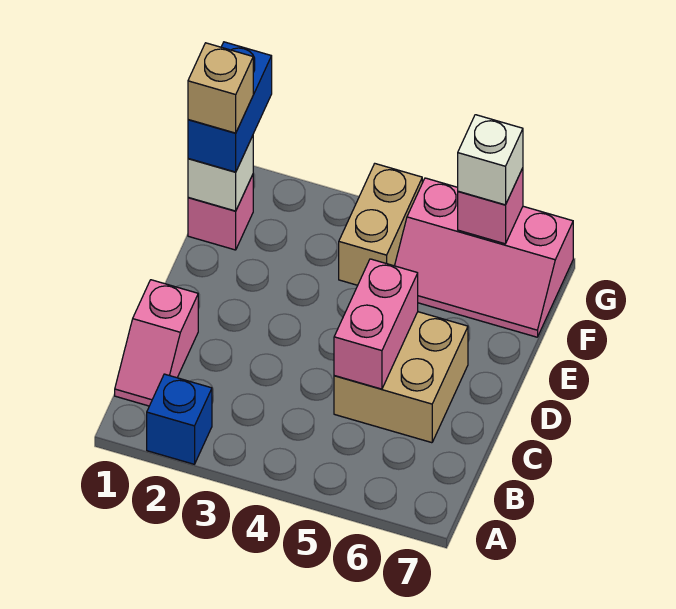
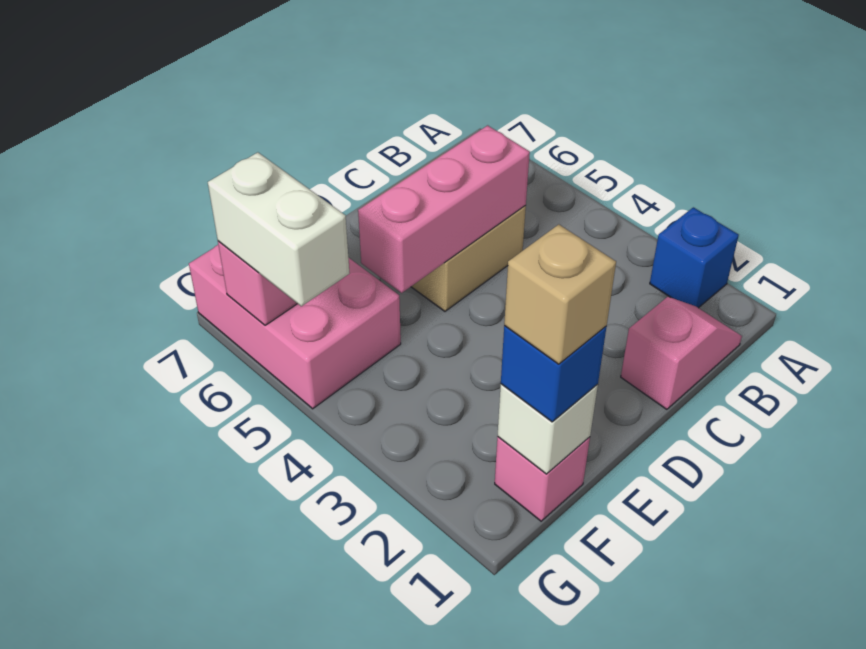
pink 1x2 brick [334,259,418,389] -> pink 1x3 brick [358,125,530,293]
blue 1x2 brick [188,42,272,172] -> blue 1x1 brick [501,326,607,422]
tan 1x2 brick [339,164,422,285] -> none
pink 2x3 slope [395,178,573,337] -> pink 2x3 brick [189,245,401,409]
white 1x1 brick [458,115,523,205] -> white 1x2 brick [208,152,350,306]

